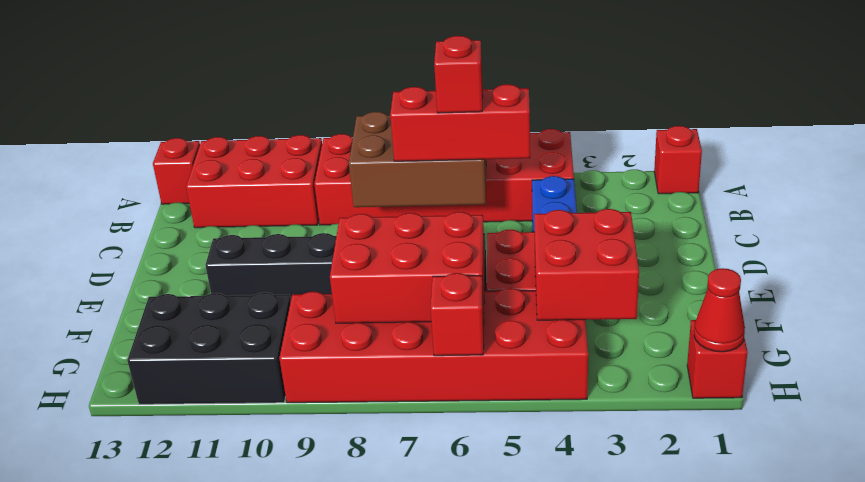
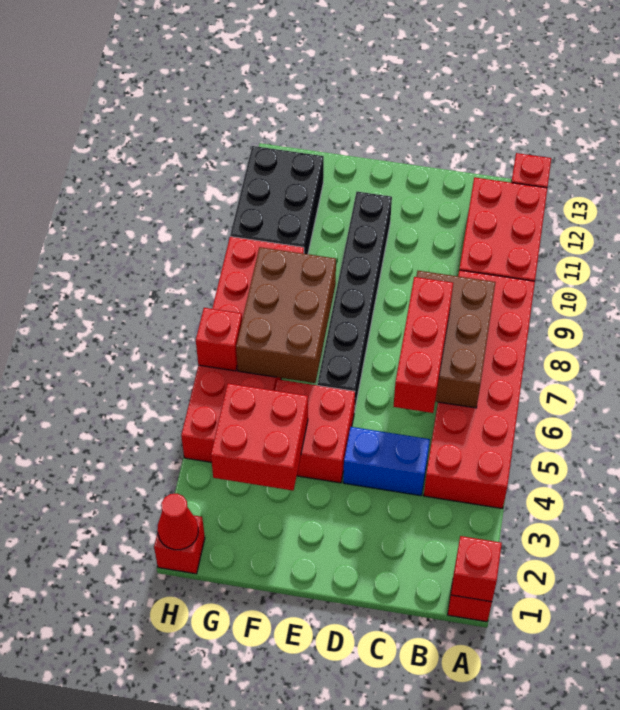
red 1x1 brick [434,36,483,113] -> red 1x1 brick moved to [451,536,502,602]
red 2x3 brick [330,212,485,323] -> brown 2x3 brick [236,247,336,383]

